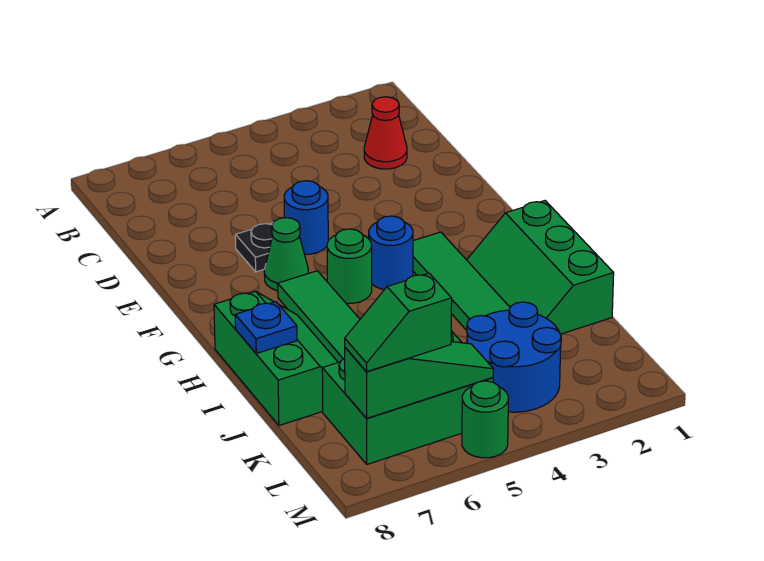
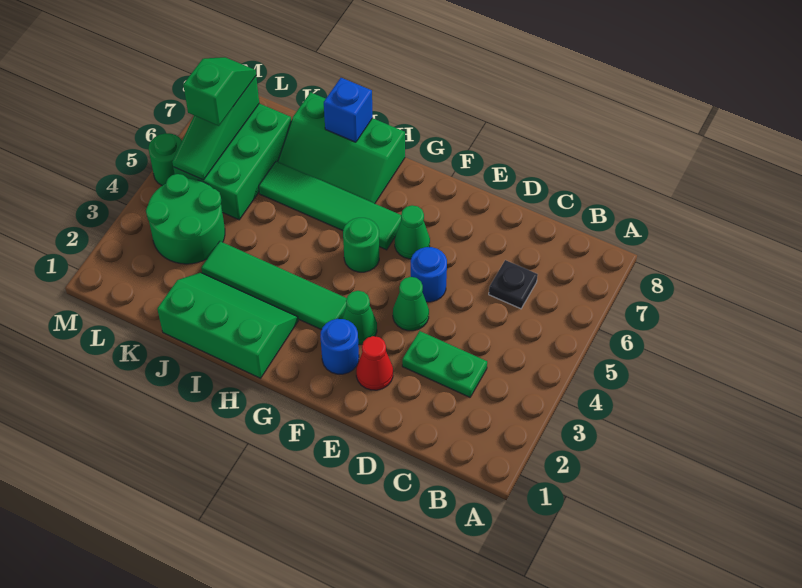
red 1x1 cone [364,97,407,169] -> red 1x1 cone moved to [356,336,393,390]
none -> green 1x2 plate [402,331,487,397]
none -> green 1x1 cone [393,277,429,331]
black 1x1 plate [235,223,273,272] -> black 1x1 plate moved to [489,260,538,309]
none -> green 1x1 cone [342,291,377,345]
blue 1x1 round brick [369,216,413,290] -> blue 1x1 round brick moved to [320,319,359,374]
blue 1x1 plate [235,302,297,354] -> blue 1x1 brick [324,78,373,142]
blue 2x2 round brick [467,302,561,412] -> green 2x2 round brick [146,174,225,264]

